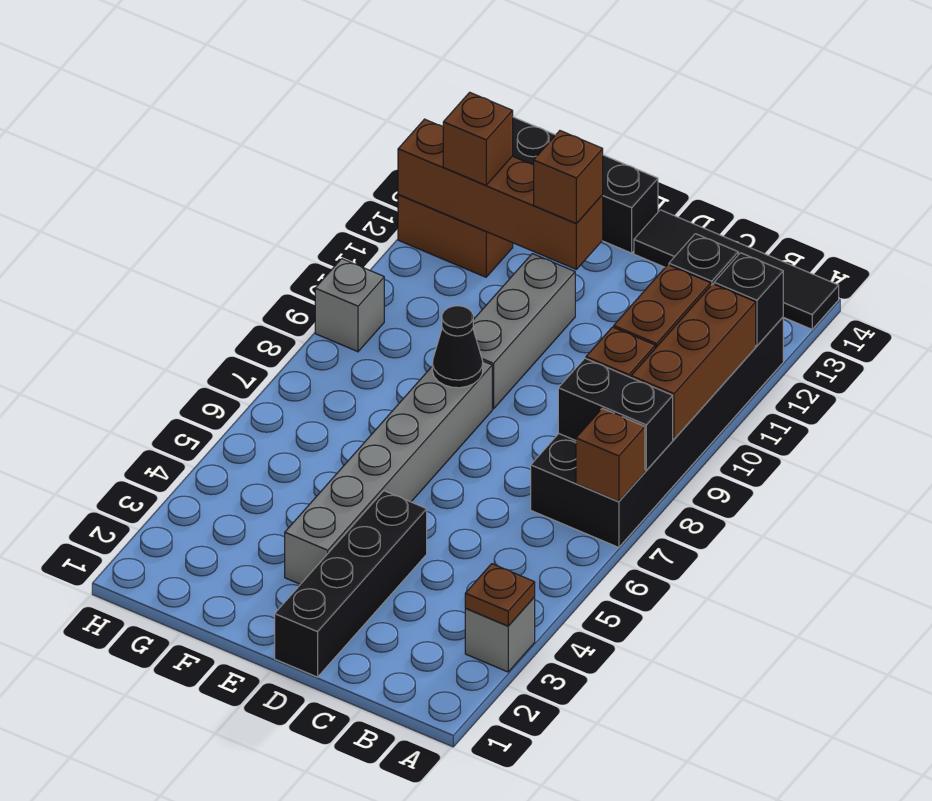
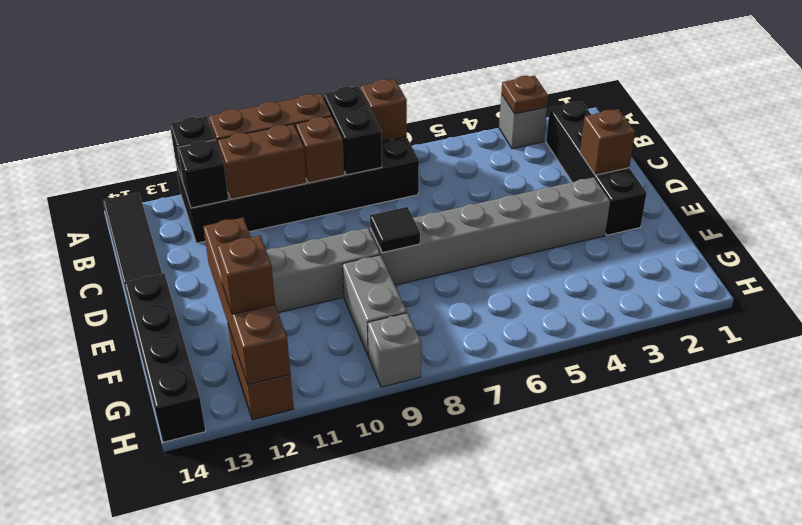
black 1x4 brick [275,491,427,677] -> black 1x4 brick turned to [546,101,647,235]
black 1x1 cone [432,306,483,388] -> black 1x1 tile [370,207,420,253]
brown 1x1 brick [534,131,603,224] -> brown 1x1 brick moved to [580,109,635,175]
none -> grey 1x2 brick [343,255,407,355]

